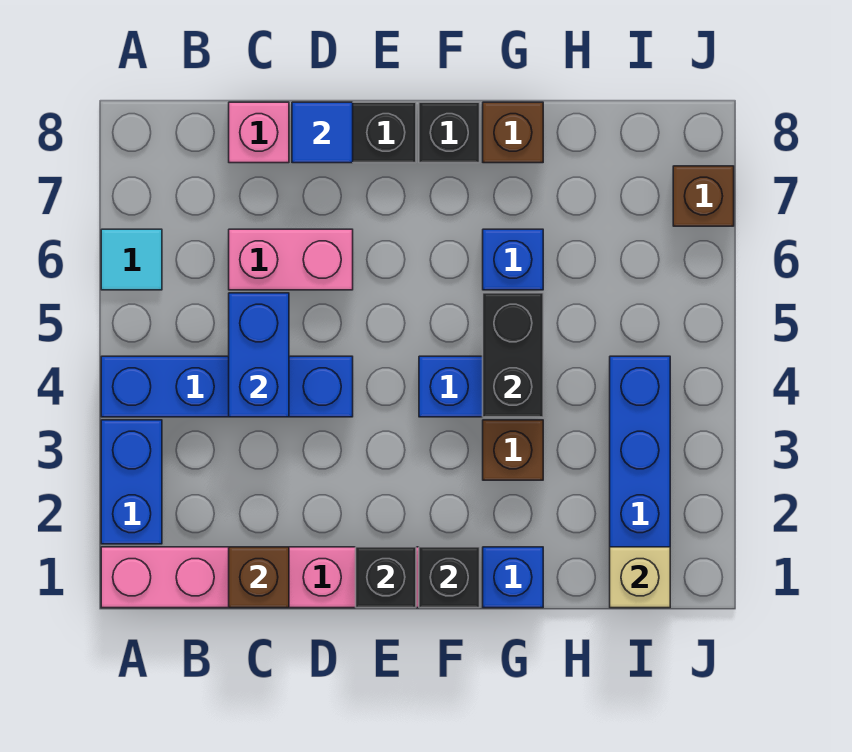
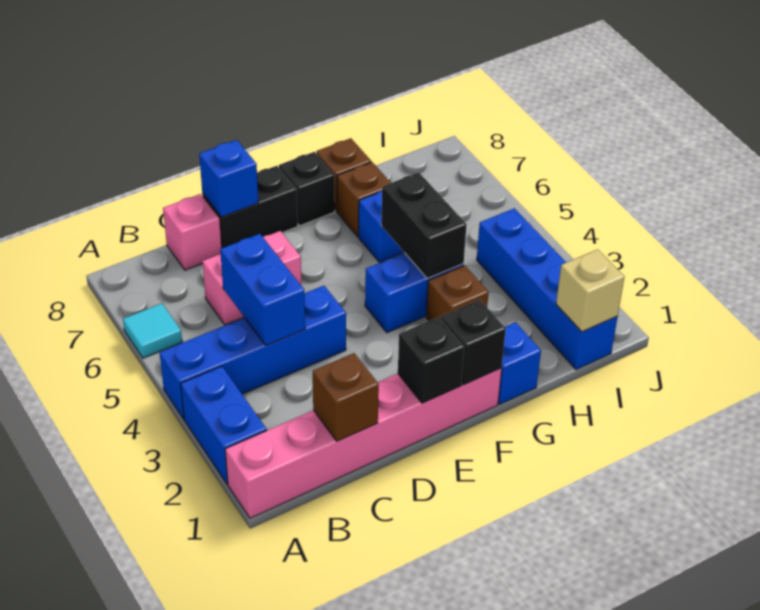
blue 1x1 tile [292,102,353,163] -> blue 1x1 brick [199,140,258,217]
brown 1x1 brick [673,166,734,226] -> brown 1x1 brick moved to [337,162,391,237]

